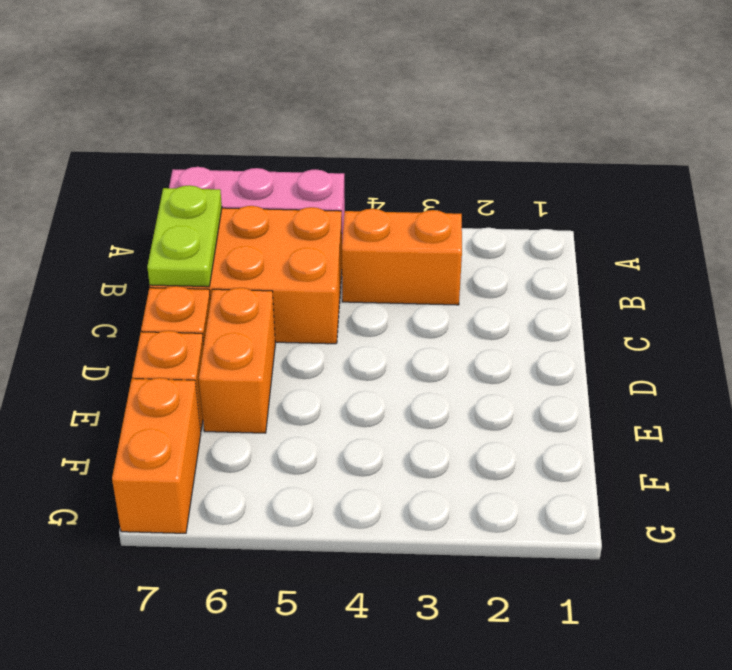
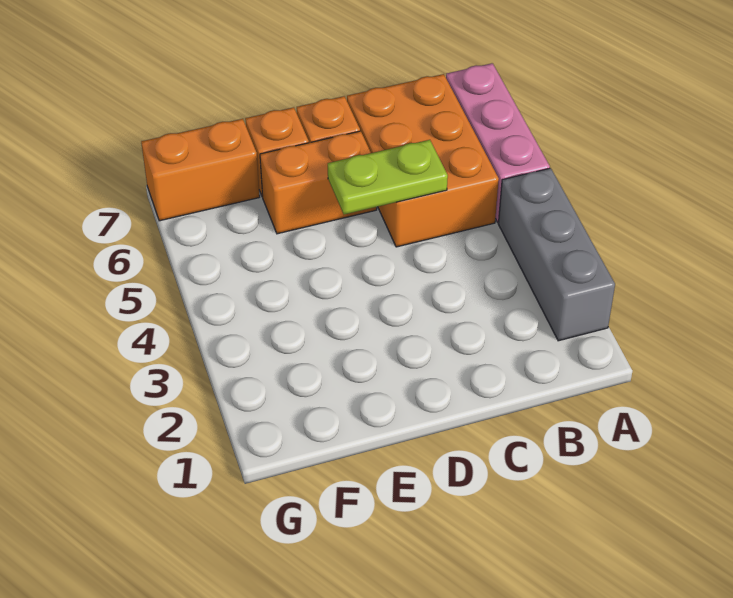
none -> grey 1x3 brick [498,168,615,341]
orange 1x2 brick [342,209,462,305] -> none
lime 1x2 plate [147,185,222,287] -> lime 1x2 plate moved to [328,140,448,214]

